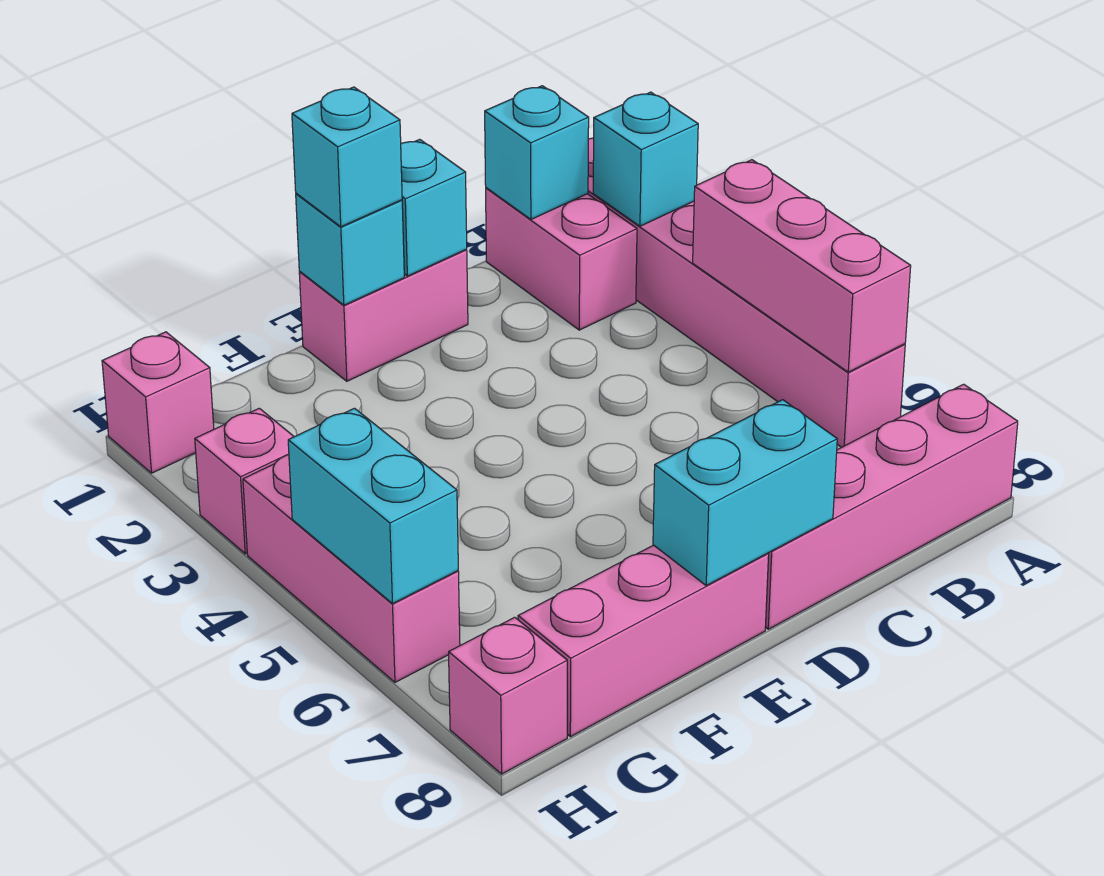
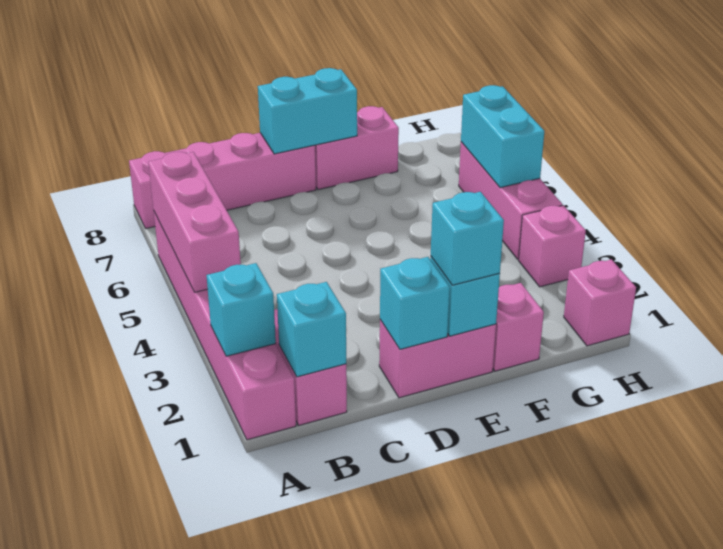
pink 1x3 brick [518,545,769,737] -> pink 1x2 brick [315,106,399,190]
pink 1x1 brick [449,617,567,774] -> pink 1x1 brick moved to [493,283,544,371]

